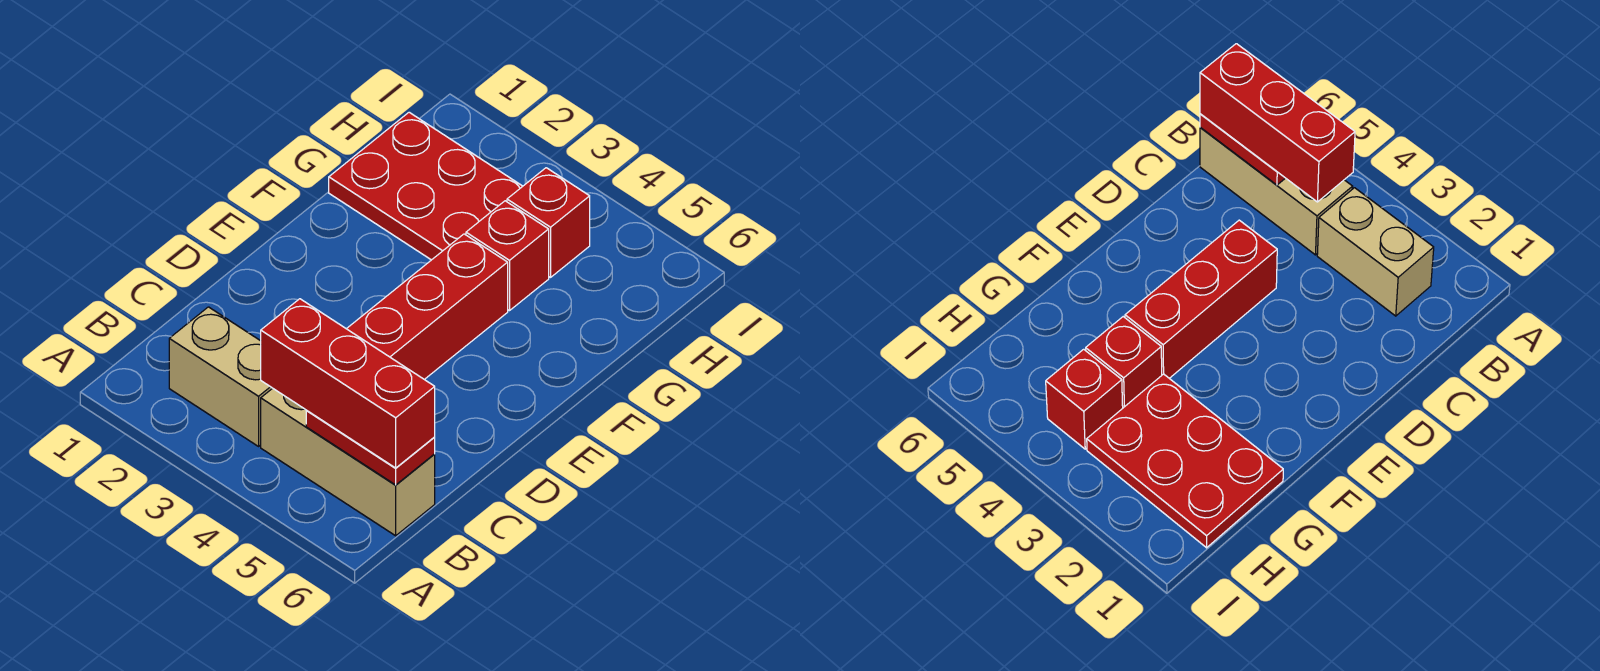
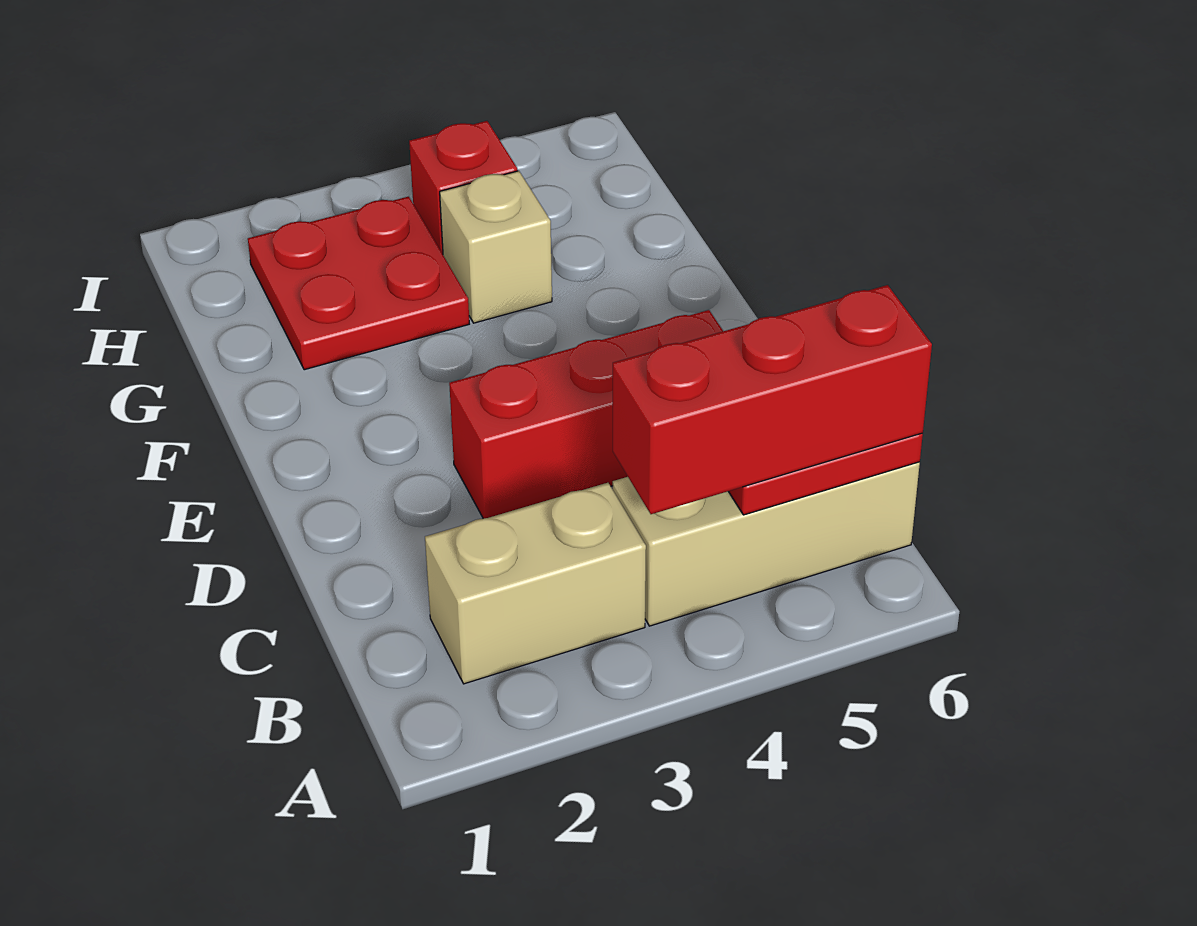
red 1x3 brick [347,234,508,379] -> red 1x3 brick turned to [449,310,723,519]
red 2x3 plate [329,112,523,260] -> red 2x2 plate [248,197,469,370]
red 1x1 brick [466,201,549,311] -> tan 1x1 brick [440,171,552,323]

